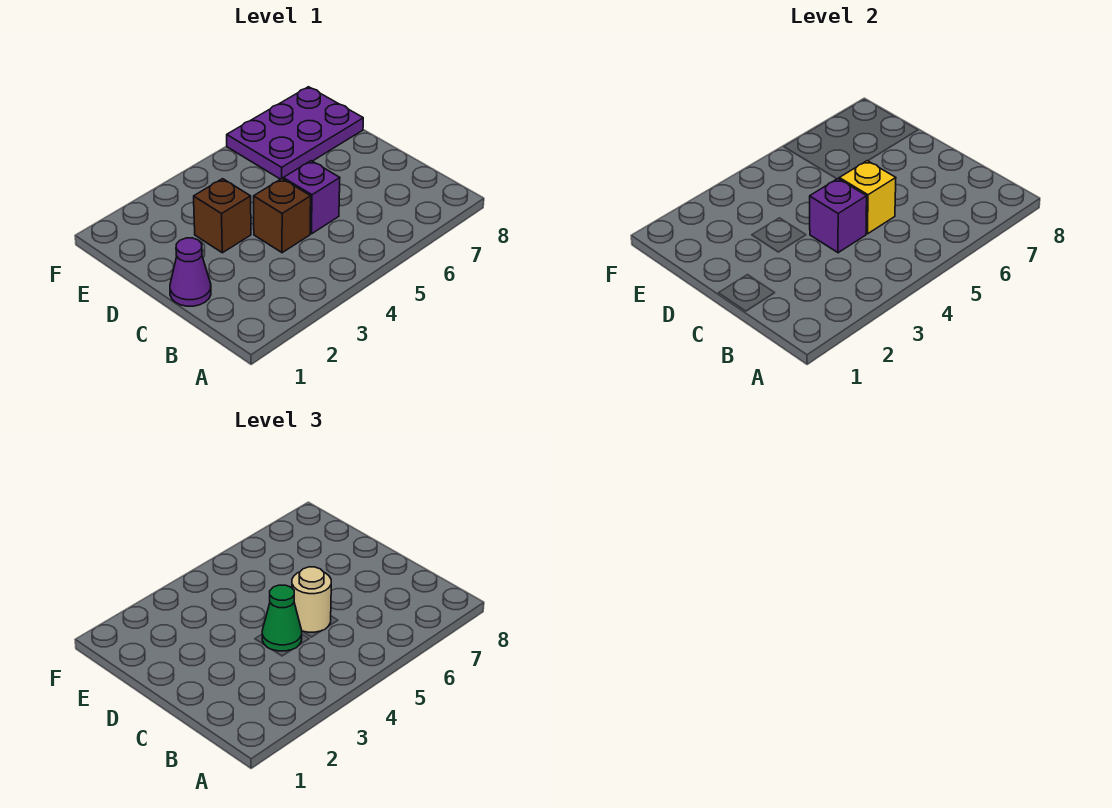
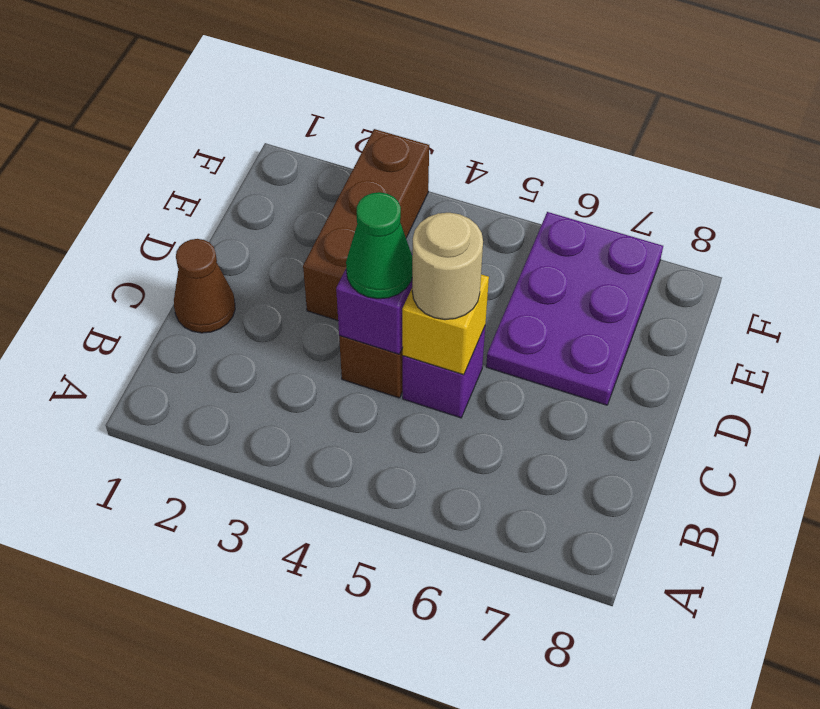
purple 1x1 cone [170,238,211,306] -> brown 1x1 cone [174,239,235,333]
brown 1x1 brick [194,179,251,253] -> brown 1x3 brick [303,129,429,321]
purple 2x3 plate [227,87,363,179] -> purple 2x3 plate turned to [486,212,663,405]

